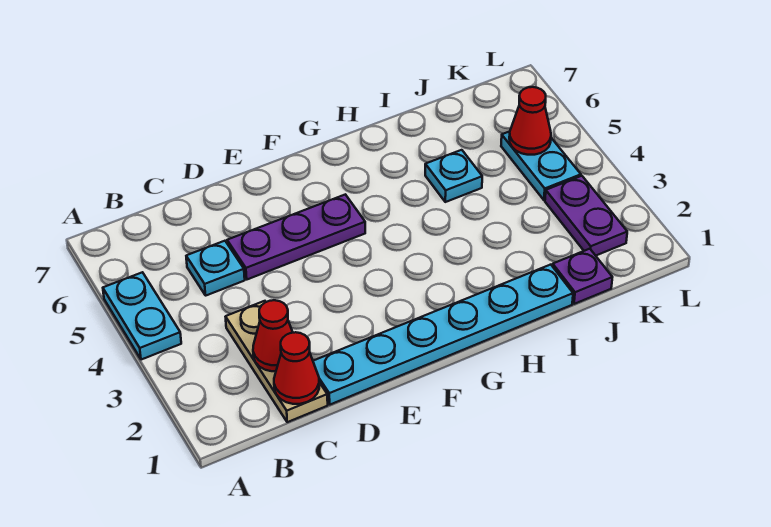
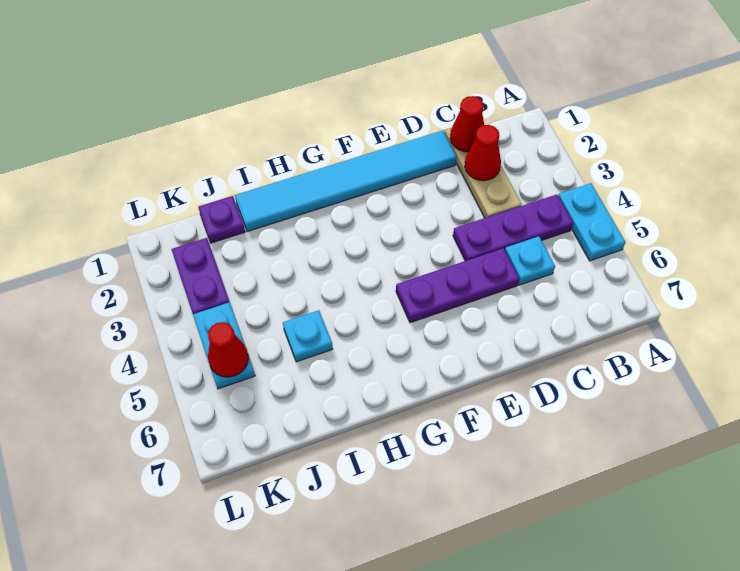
none -> purple 1x3 plate [453,194,573,261]
cyan 1x6 plate [313,265,573,405] -> cyan 1x6 tile [235,131,457,232]

